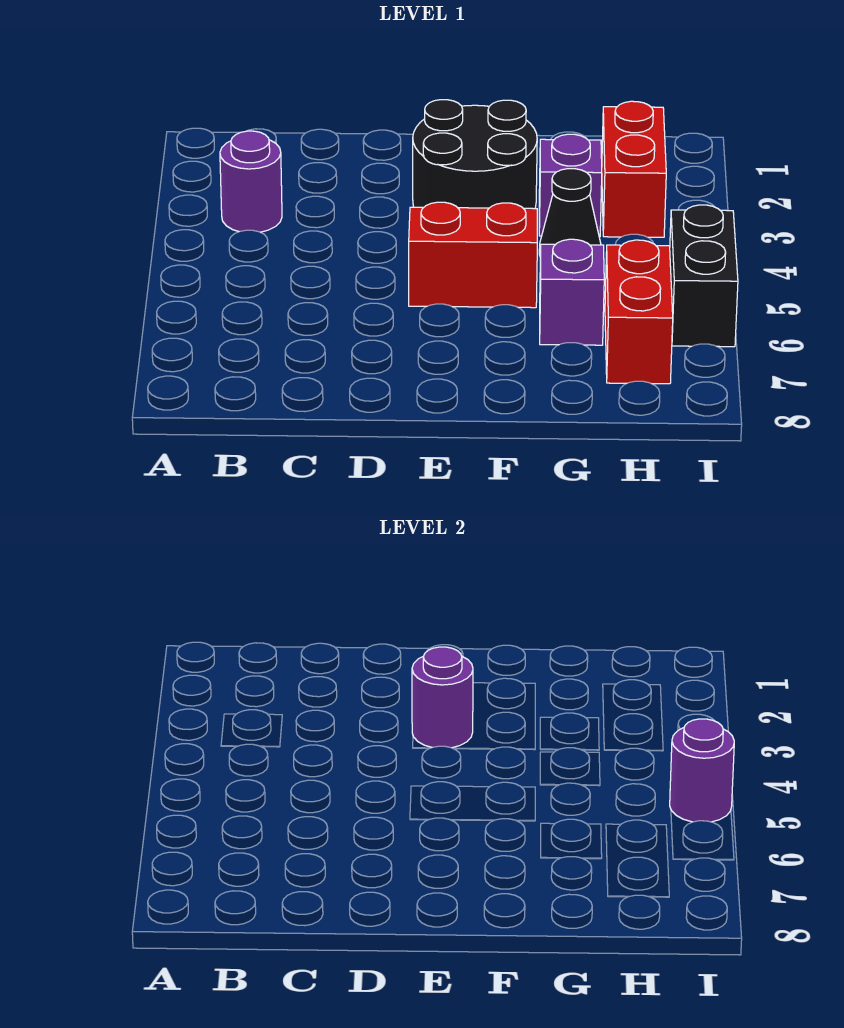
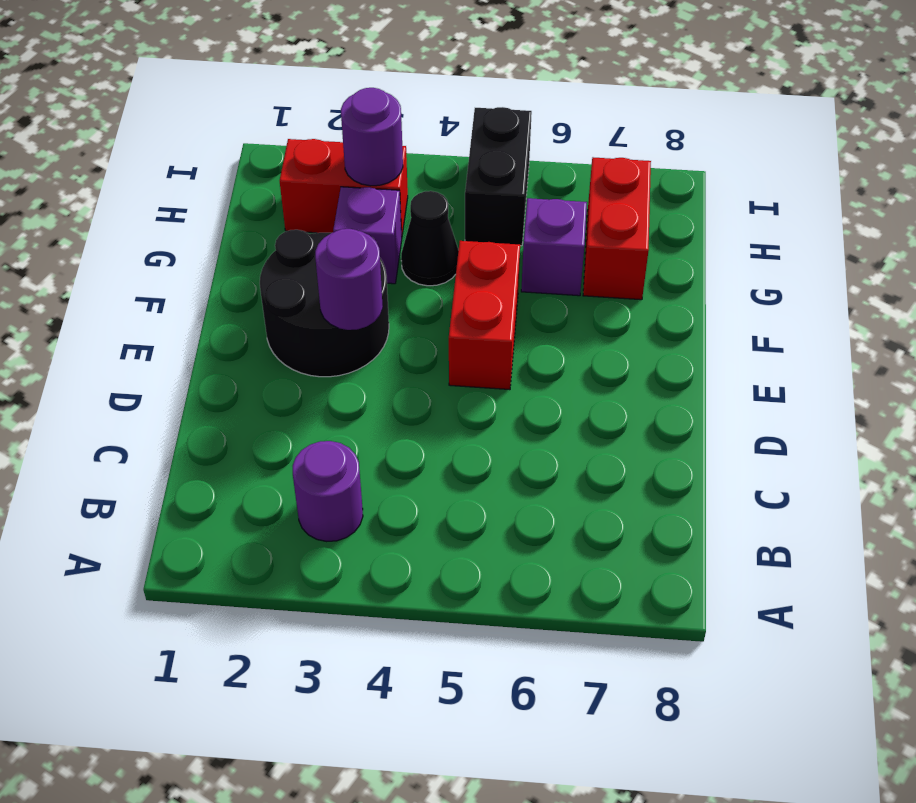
red 1x2 brick [605,240,673,384] -> red 1x2 brick turned to [583,157,651,300]
black 1x2 brick [670,205,738,347] -> black 1x2 brick turned to [465,107,532,246]
purple 1x1 round brick [670,719,734,822] -> purple 1x1 round brick moved to [341,88,403,186]

